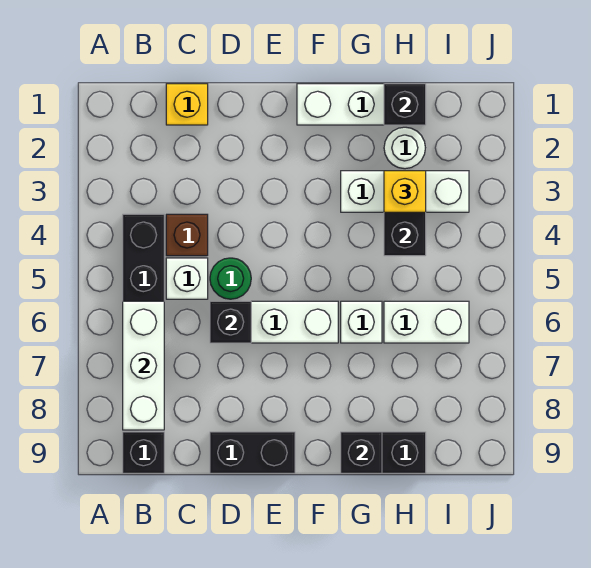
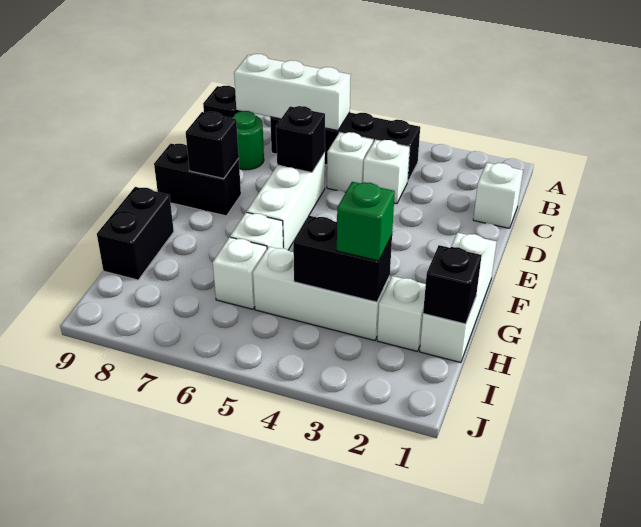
yellow 1x1 brick [166,84,208,125] -> white 1x1 brick [473,163,523,228]
brown 1x1 brick [166,214,208,256] -> white 1x1 brick [363,140,410,204]
green 1x1 round brick [210,258,251,299] -> green 1x1 round brick moved to [232,111,264,170]
black 1x2 brick [210,432,295,473] -> black 1x2 brick turned to [154,144,241,216]
white 1x3 brick [341,171,469,212] -> white 1x3 brick turned to [253,247,390,341]
black 1x1 brick [341,432,382,473] -> black 1x1 brick moved to [186,112,239,179]
white 1x1 round brick [384,127,425,169] -> white 1x1 brick [377,276,426,351]
yellow 1x1 brick [384,171,426,212] -> green 1x1 brick [337,182,395,261]
white 1x2 brick [384,301,469,343] -> white 1x1 brick [213,237,267,309]

